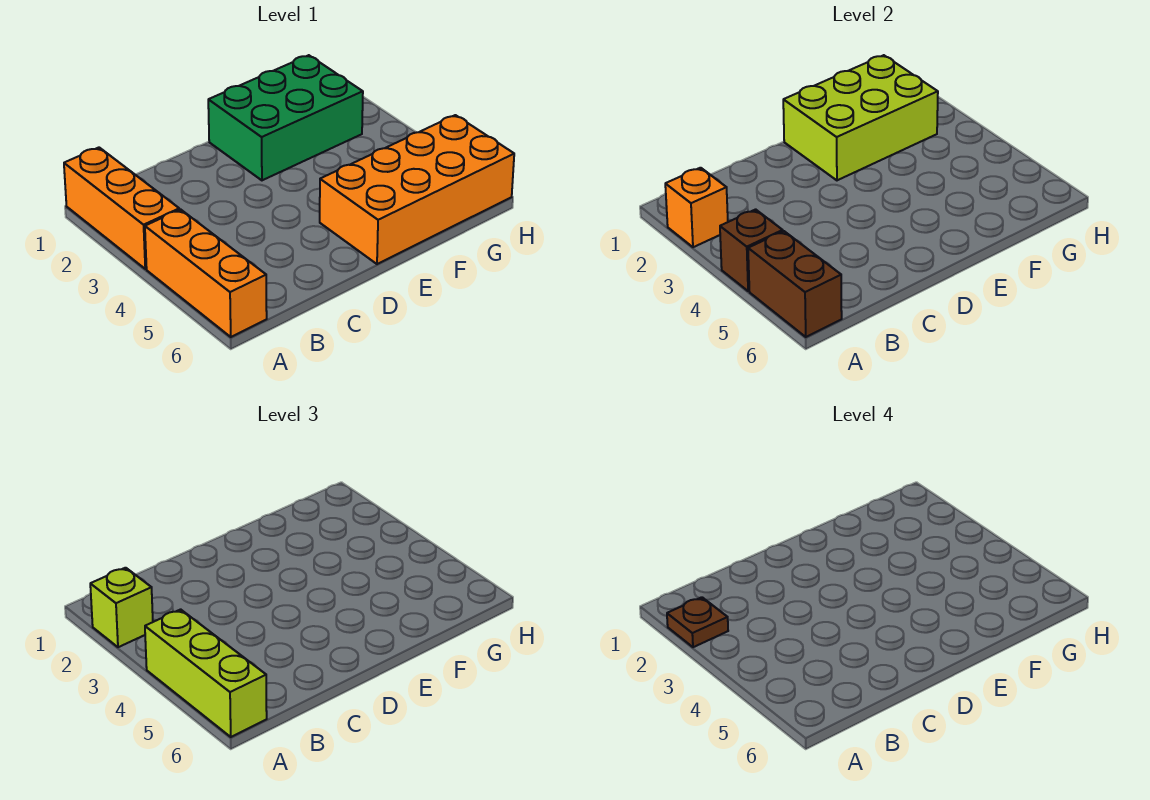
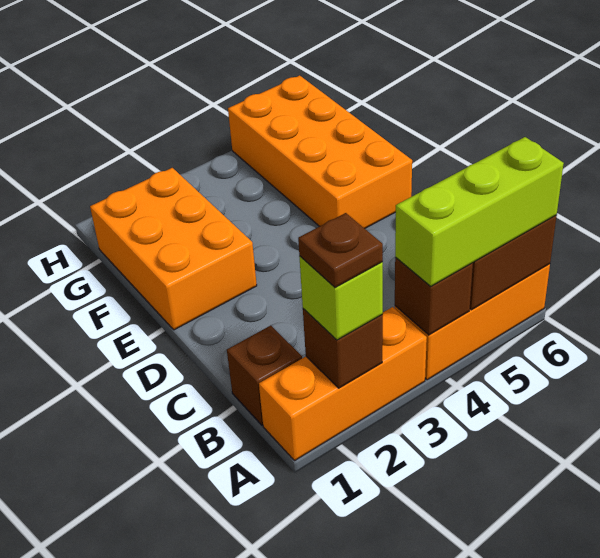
orange 1x1 brick [665,168,728,247] -> brown 1x1 brick [303,309,383,388]
none -> brown 1x1 brick [227,325,302,425]
green 2x3 brick [208,55,363,180] -> orange 2x3 brick [90,168,257,330]
lime 2x3 brick [783,55,938,180] -> none

